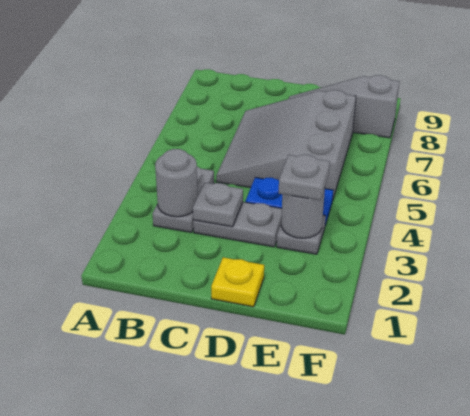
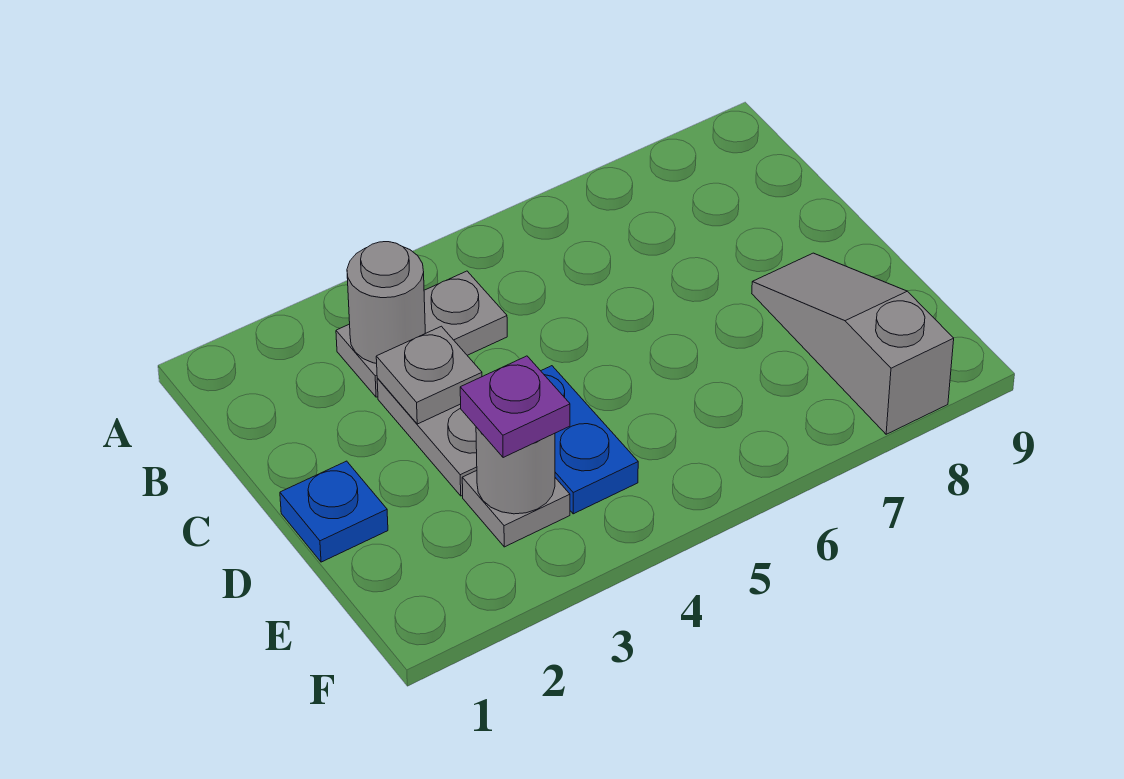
grey 3x3 slope [216,90,356,198] -> none
yellow 1x1 plate [211,257,264,307] -> blue 1x1 plate [280,461,388,562]
grey 1x1 plate [279,155,330,201] -> purple 1x1 plate [460,356,570,458]

